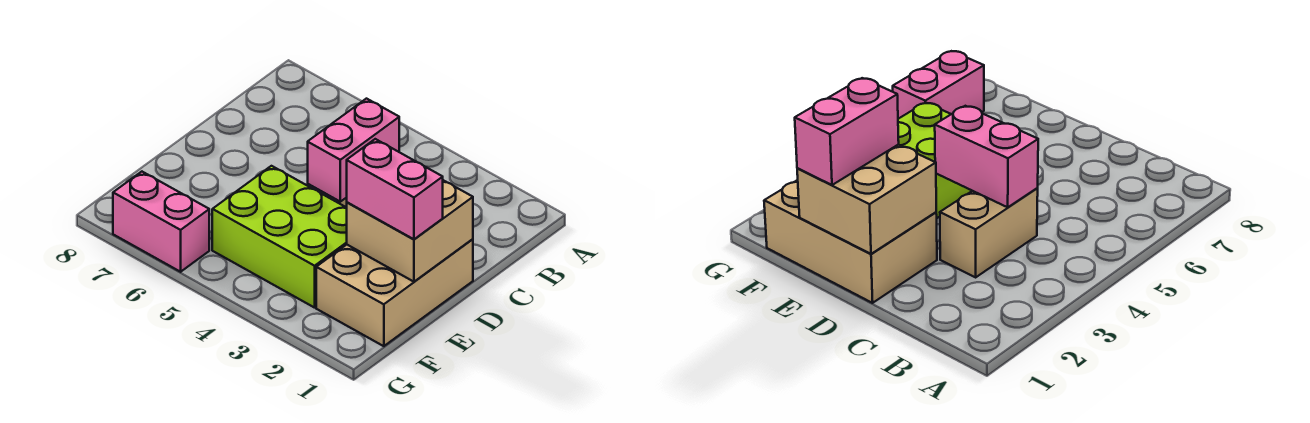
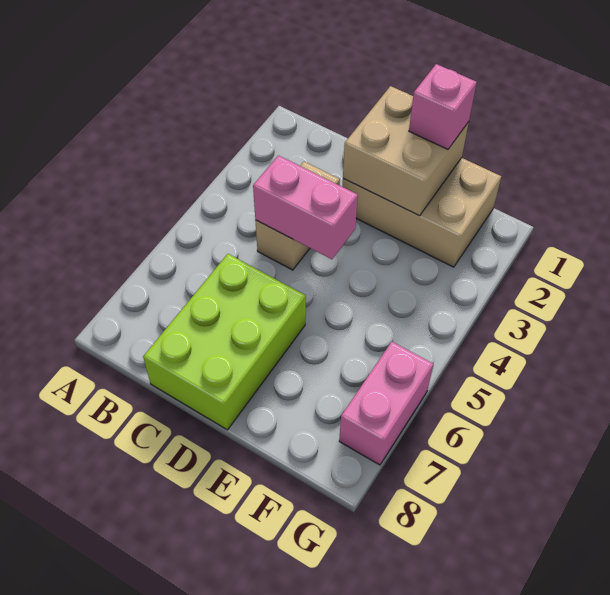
pink 1x2 brick [347,139,443,239] -> pink 1x1 brick [409,64,477,149]
lime 2x3 brick [212,166,347,308] -> lime 2x3 brick moved to [143,254,306,430]

